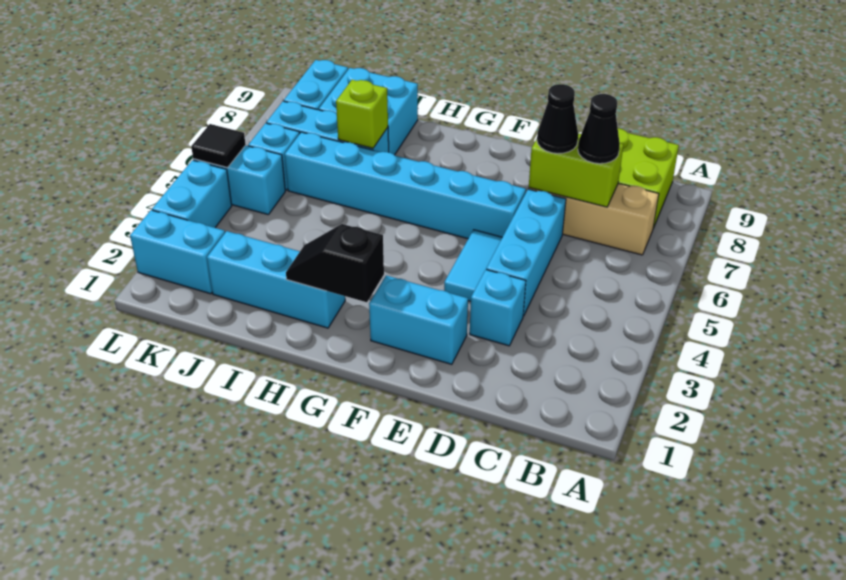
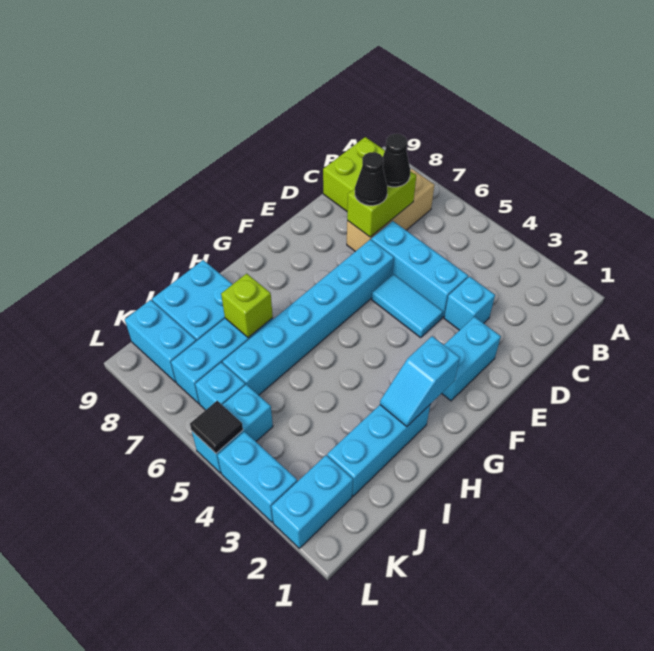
black 1x2 slope [286,224,384,302] -> cyan 1x2 slope [380,336,460,427]

